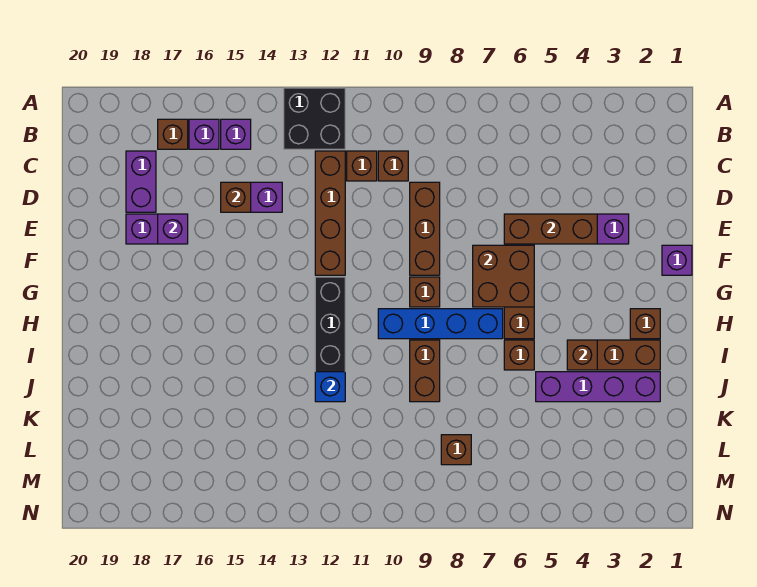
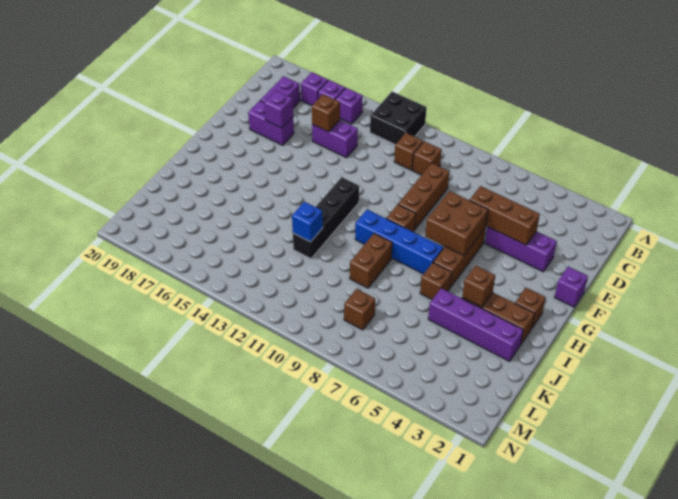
brown 1x1 brick [158,119,188,149] -> purple 1x1 brick [301,72,328,106]
brown 1x4 brick [315,151,345,275] -> none

